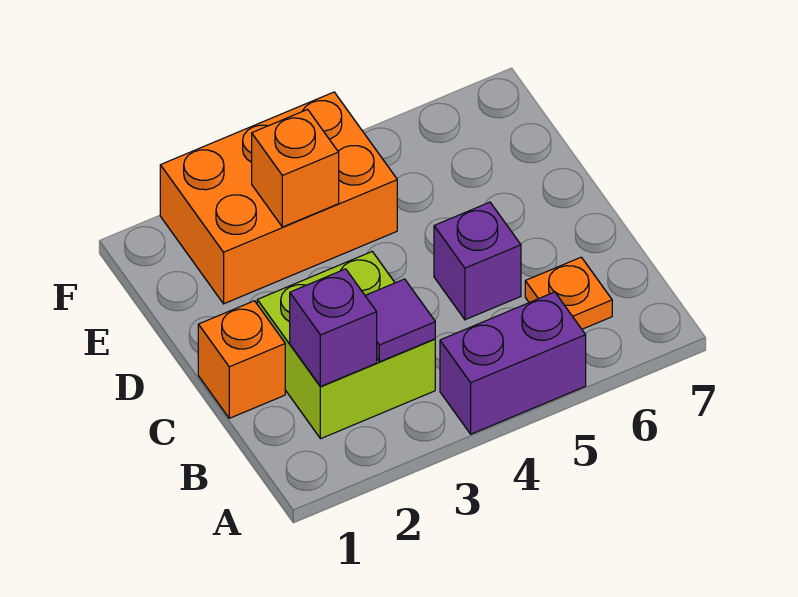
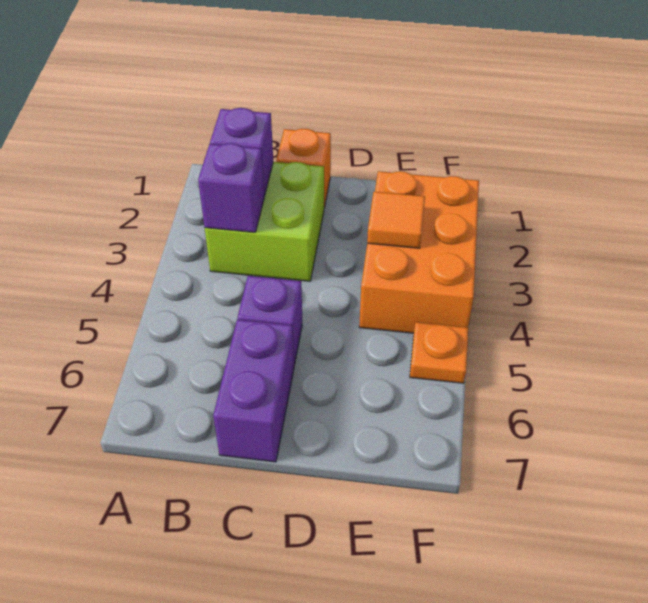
purple 1x2 brick [440,292,586,434] -> purple 1x2 brick moved to [213,319,294,462]
purple 1x1 tile [365,279,435,362] -> purple 1x1 brick [198,143,265,232]
orange 1x1 plate [525,257,612,329] -> orange 1x1 plate moved to [410,322,468,383]
orange 1x1 brick [252,110,339,227] -> orange 1x1 tile [367,192,425,248]

